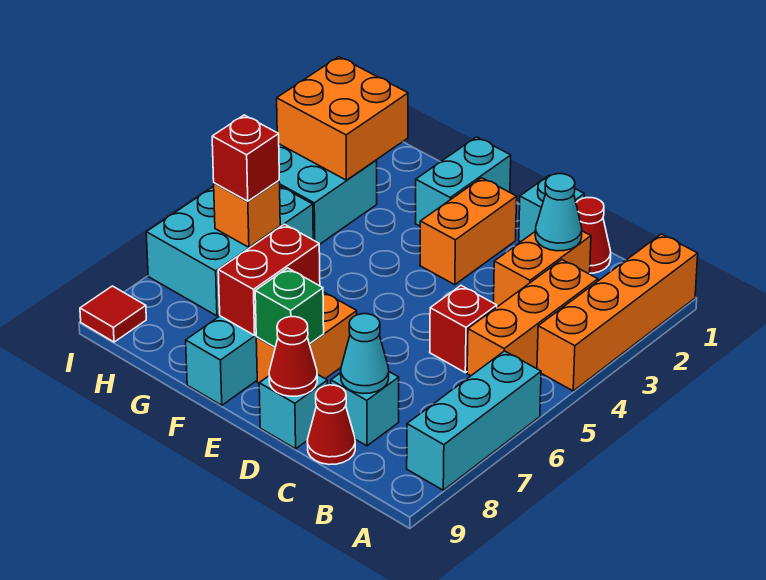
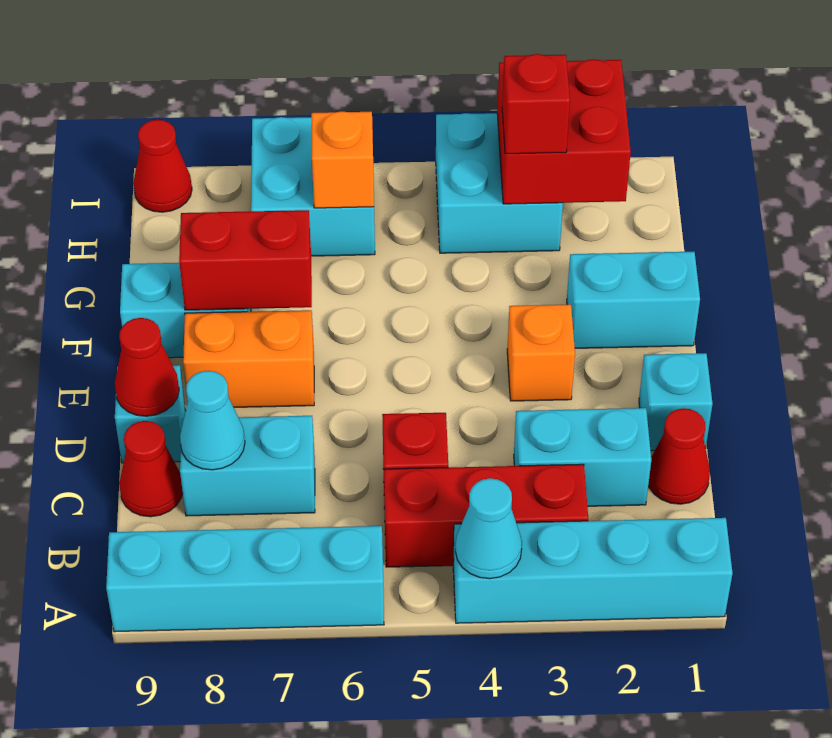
orange 1x4 brick [537,234,698,391] -> cyan 1x4 brick [453,518,733,623]
cyan 1x3 brick [407,351,541,490] -> cyan 1x4 brick [106,526,384,632]
orange 1x3 brick [467,260,598,376] -> red 1x3 brick [384,464,588,567]
orange 1x2 brick [494,231,591,307] -> cyan 1x2 brick [514,408,651,506]
cyan 1x1 cone [535,174,582,251] -> cyan 1x1 cone moved to [455,478,522,579]
cyan 1x1 brick [331,372,399,446] -> cyan 1x2 brick [180,416,315,516]
orange 1x2 brick [420,178,517,285] -> orange 1x1 brick [507,305,575,401]
green 1x1 brick [255,268,324,347] -> none
orange 2x2 brick [277,57,408,180] -> red 2x2 brick [497,59,631,204]
cyan 2x3 brick [146,186,313,316] -> cyan 2x2 brick [251,117,375,256]
red 1x1 brick [212,115,279,201] -> red 1x1 brick moved to [502,54,570,154]
red 1x1 tile [80,286,146,342] -> red 1x1 cone [133,120,192,212]

